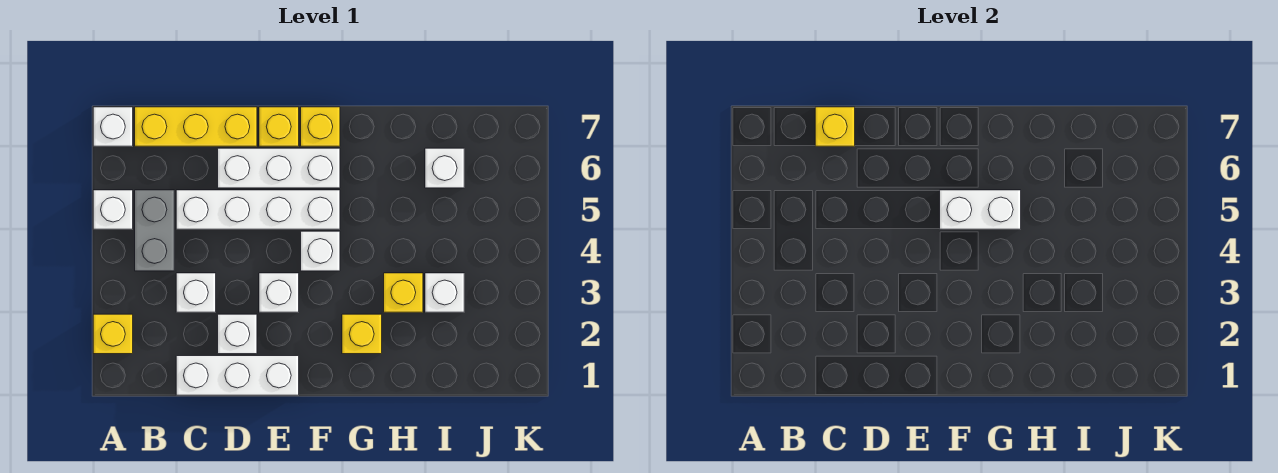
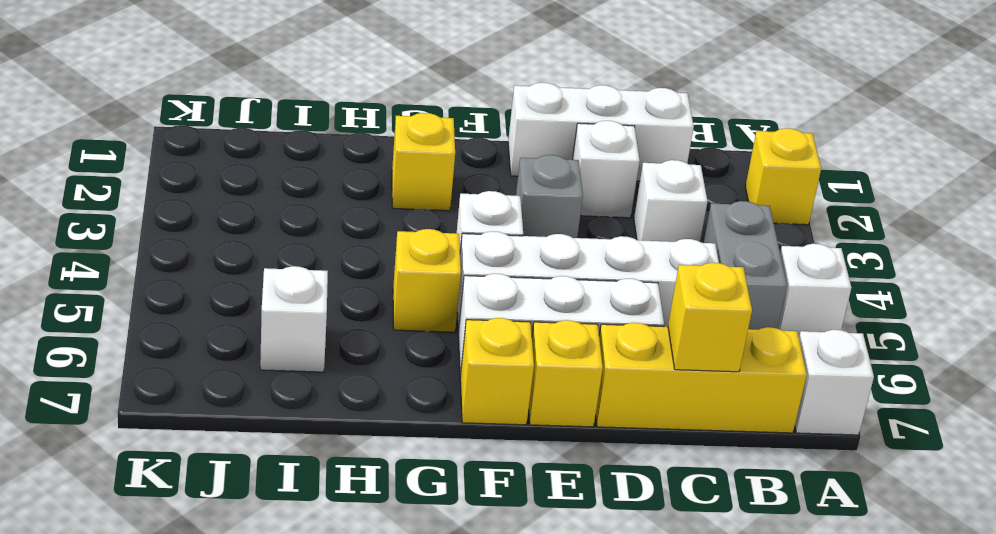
white 1x1 brick [259,273,299,312] -> grey 1x1 brick [516,155,583,238]
white 1x2 brick [940,190,1021,229] -> none
yellow 1x1 brick [384,273,423,312] -> yellow 1x1 brick moved to [393,229,461,332]
white 1x1 brick [425,273,464,312] -> none

